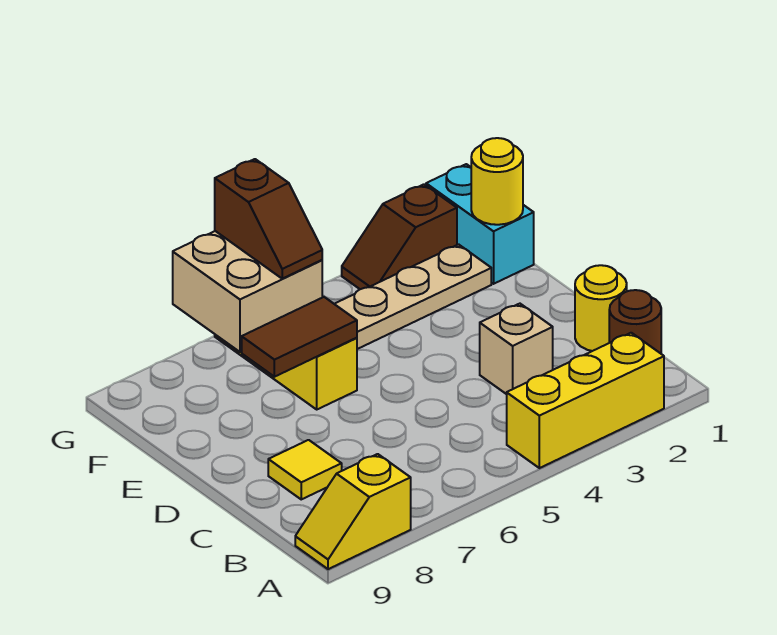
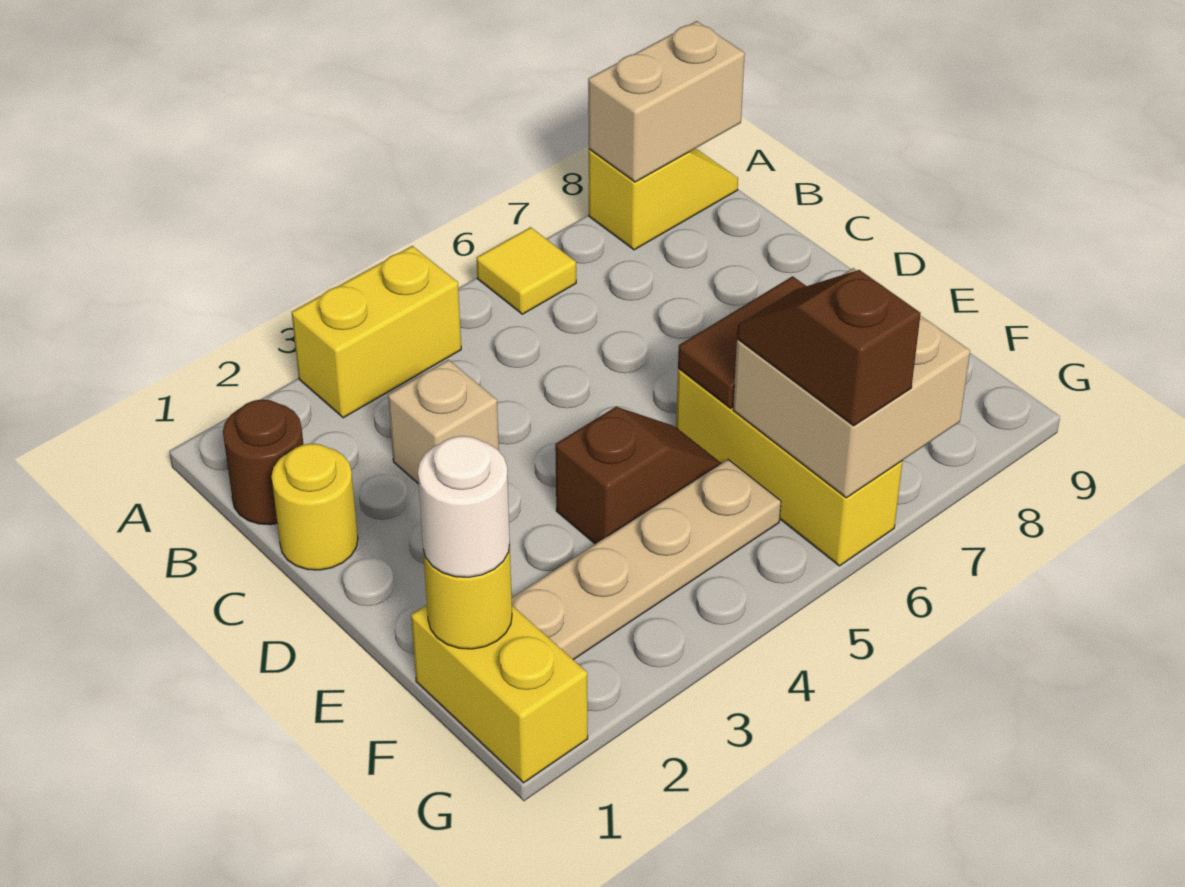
yellow 1x3 brick [507,333,664,468] -> yellow 1x2 brick [292,246,461,418]
none -> tan 1x2 brick [588,21,745,182]
yellow 1x1 tile [268,440,342,499] -> yellow 1x1 tile moved to [477,227,576,314]
cyan 1x2 brick [426,164,534,284] -> yellow 1x2 brick [411,605,588,783]
none -> white 1x1 round brick [418,436,510,577]
brown 1x2 slope [342,184,457,289] -> brown 1x2 slope moved to [555,407,721,544]

